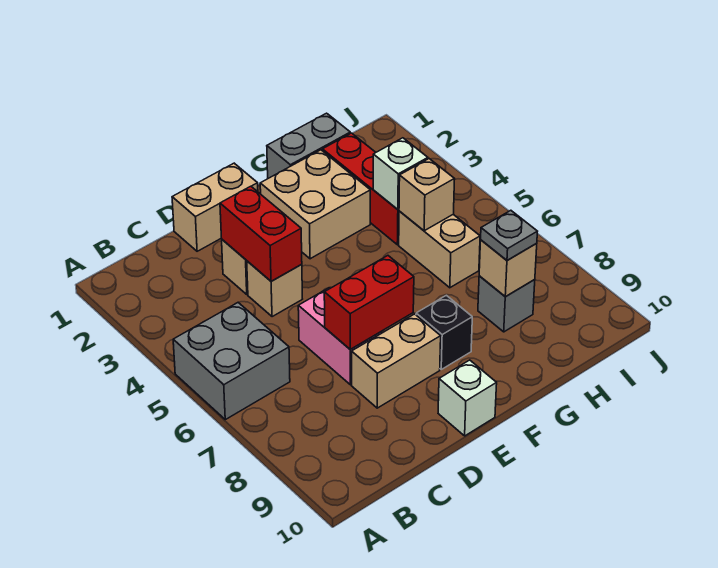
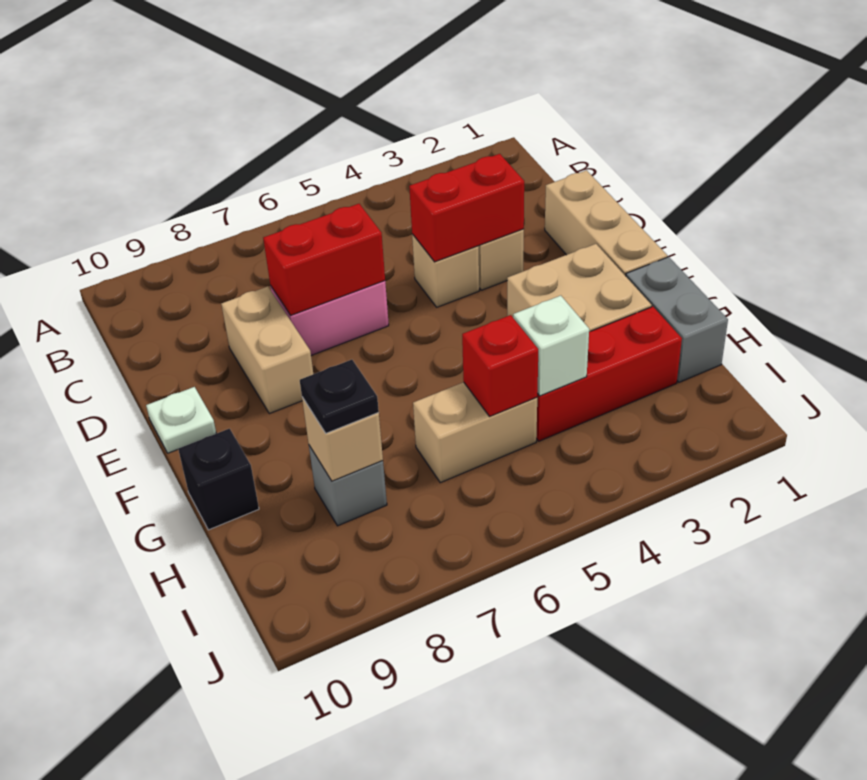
grey 2x2 brick [173,303,290,420] -> none
tan 1x2 brick [172,163,258,251] -> tan 1x3 brick [545,170,667,276]
red 1x2 brick [324,256,414,349] -> red 1x2 brick turned to [263,204,385,316]
white 1x1 brick [438,360,497,436] -> white 1x1 plate [146,387,216,453]
black 1x1 brick [416,295,472,369] -> black 1x1 brick moved to [178,429,259,530]
tan 1x1 brick [399,159,455,231] -> red 1x1 brick [462,315,538,416]
grey 1x1 plate [481,210,537,260] -> black 1x1 plate [300,360,379,433]

